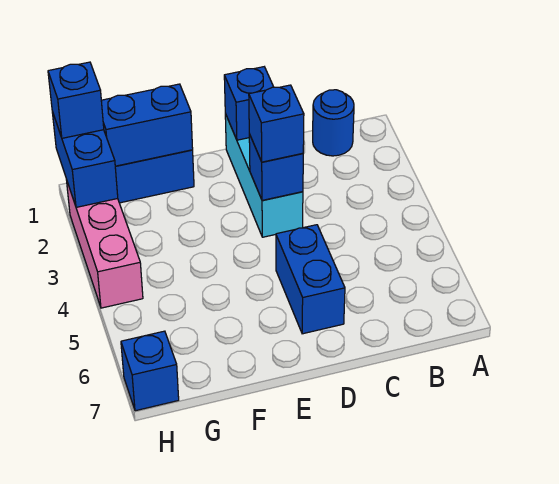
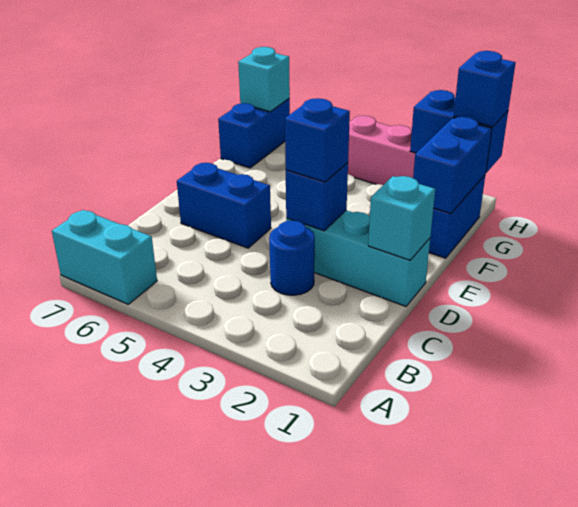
none -> cyan 1x2 brick [52,210,157,304]
blue 1x1 round brick [313,90,354,156] -> blue 1x1 round brick moved to [269,220,315,295]
blue 1x1 brick [224,67,273,140] -> cyan 1x1 brick [368,176,435,260]
blue 1x1 brick [121,331,179,411] -> blue 1x2 brick [218,99,290,168]
none -> cyan 1x1 brick [238,47,290,112]

